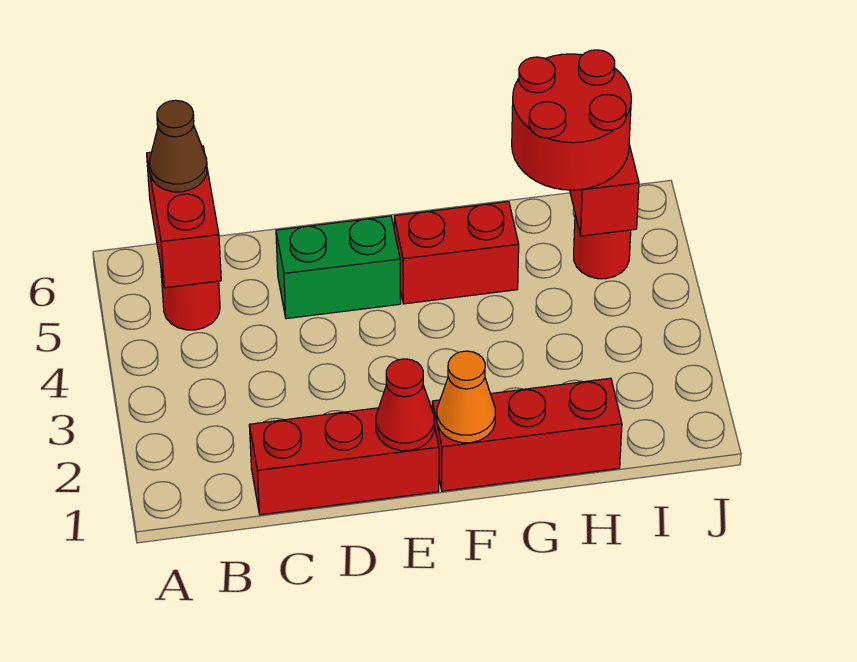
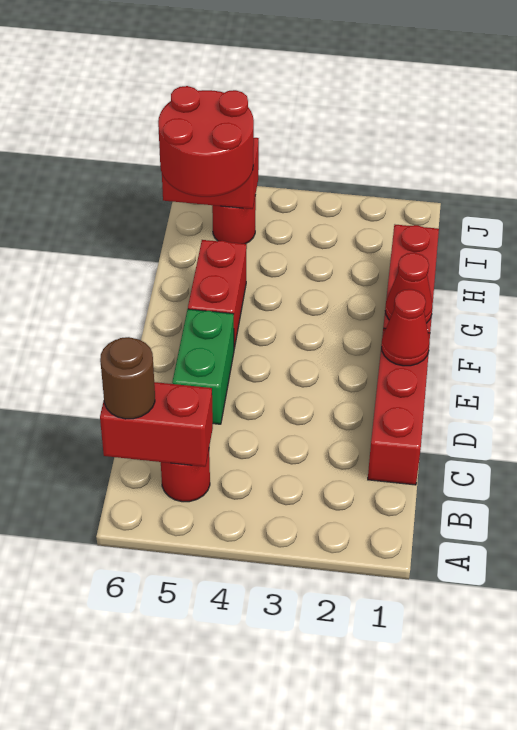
brown 1x1 cone [149,100,207,192] -> brown 1x1 round brick [100,337,155,419]
orange 1x1 cone [437,351,495,443] -> red 1x1 cone [385,253,433,323]

